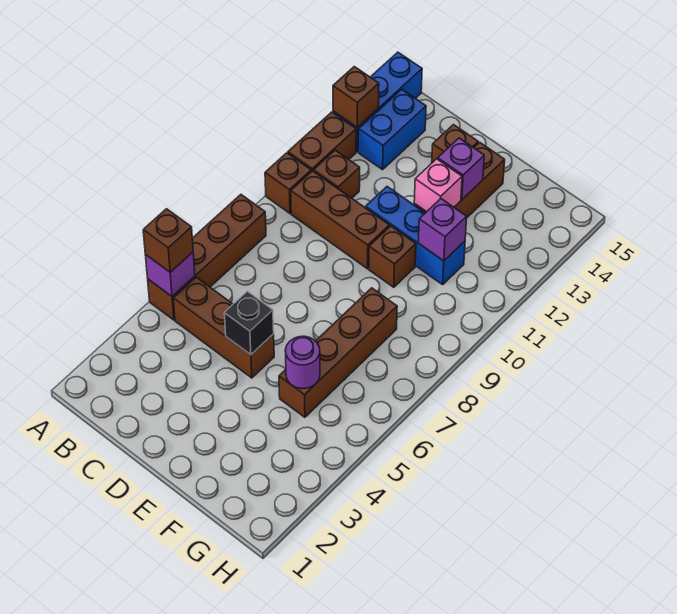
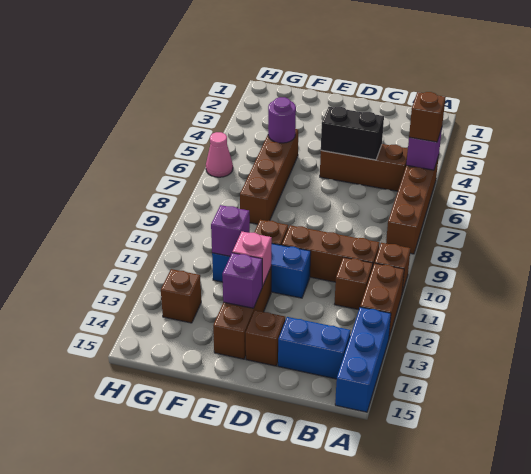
brown 1x1 brick [333,67,379,127] -> brown 1x1 brick moved to [161,269,201,323]
blue 1x2 brick [358,89,426,170] -> blue 1x2 brick turned to [278,317,351,379]
black 1x1 brick [224,291,274,355] -> black 1x2 brick [321,107,384,160]
none -> pink 1x1 cone [206,132,233,177]

